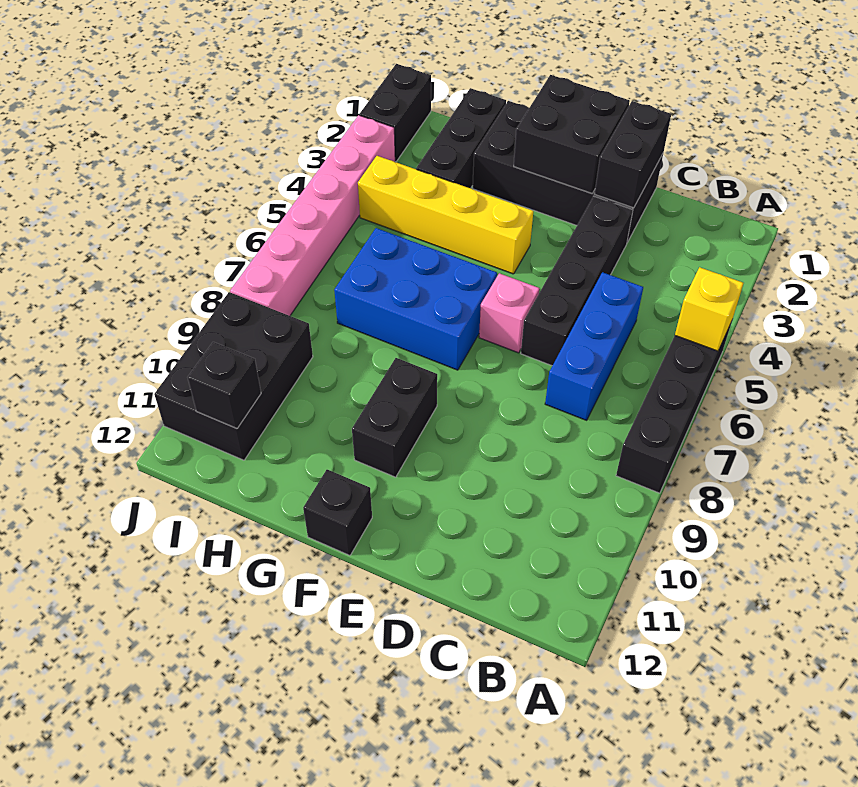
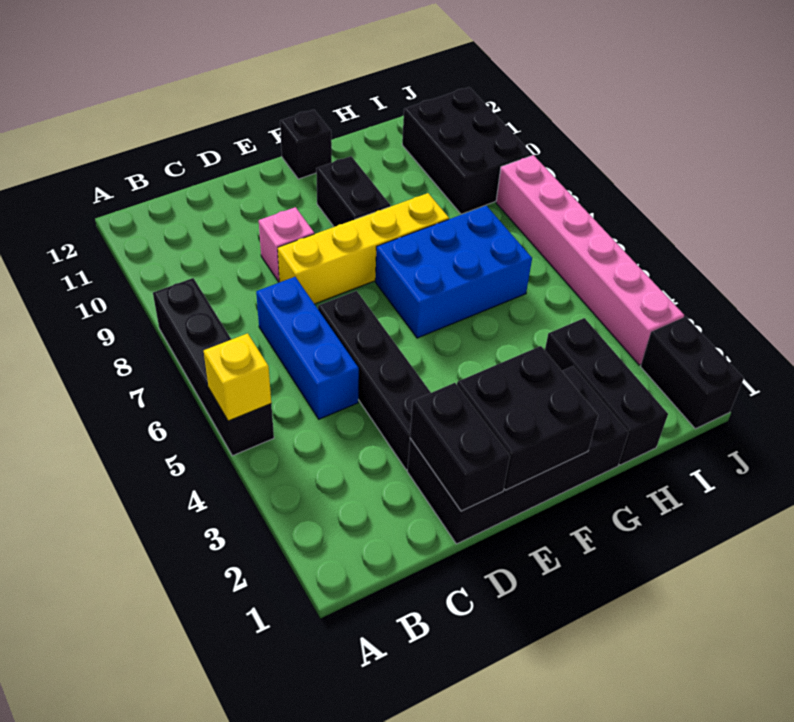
pink 1x1 brick [479,273,539,353] -> pink 1x1 brick moved to [259,207,314,282]
yellow 1x4 brick [358,156,533,274] -> yellow 1x4 brick moved to [278,193,449,304]
black 1x1 brick [188,342,261,429] -> none

